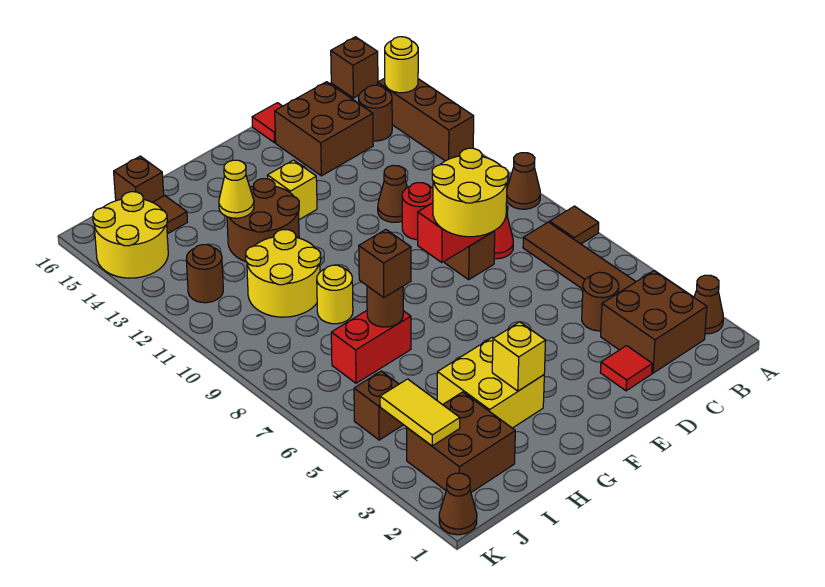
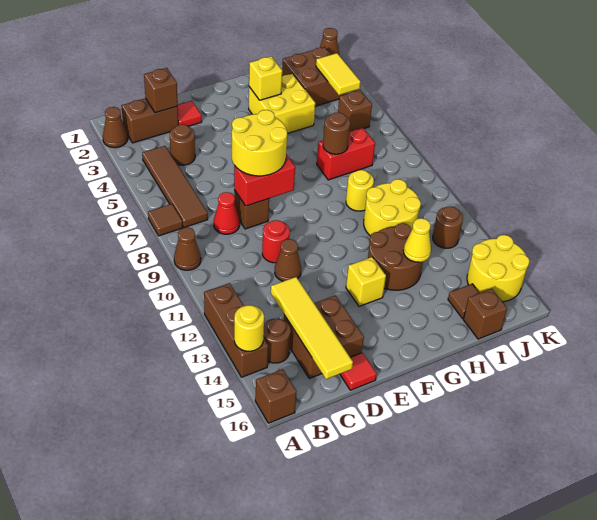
brown 2x2 brick [601,271,707,373] -> brown 1x2 brick [122,98,178,143]
none -> yellow 1x4 tile [271,277,353,379]
brown 1x1 brick [359,230,411,298] -> brown 1x1 brick moved to [144,68,178,113]

